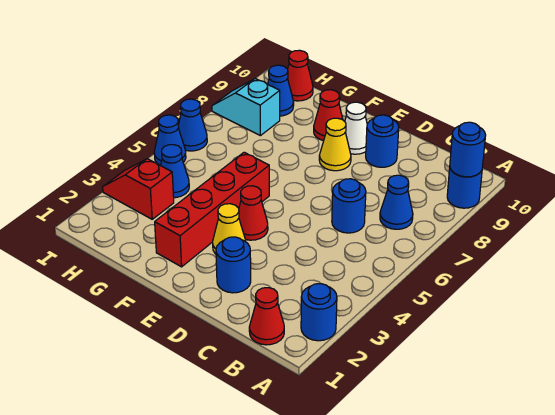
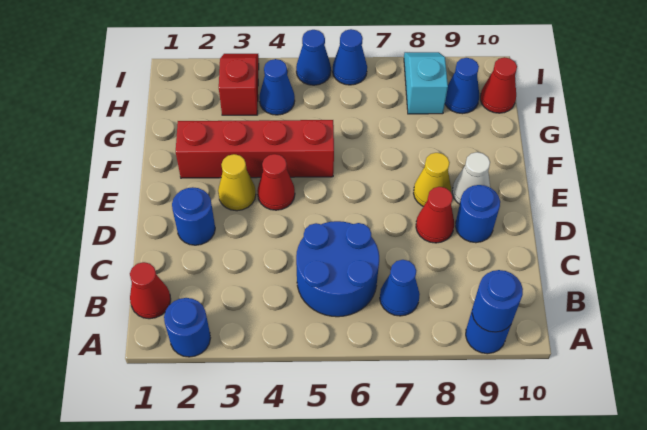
blue 1x1 round brick [332,179,366,233] -> blue 2x2 round brick [296,221,379,317]
red 1x1 cone [314,90,343,141] -> red 1x1 cone moved to [416,187,454,243]

